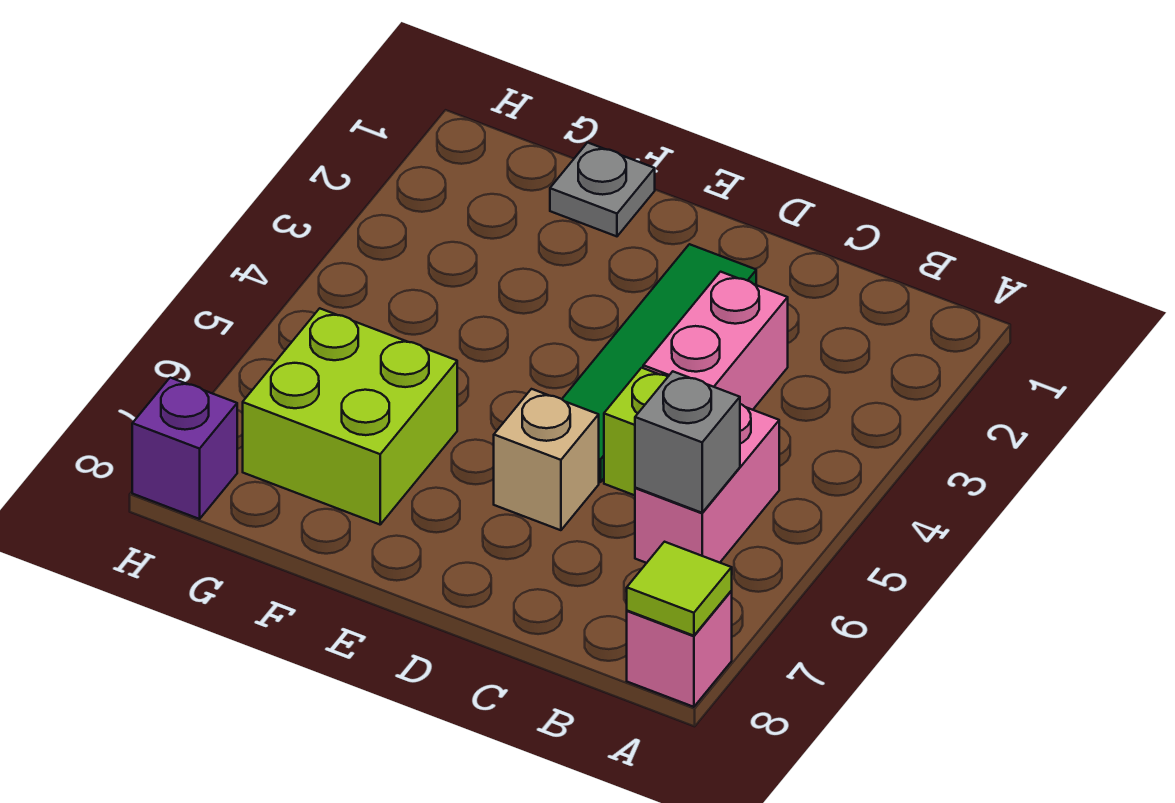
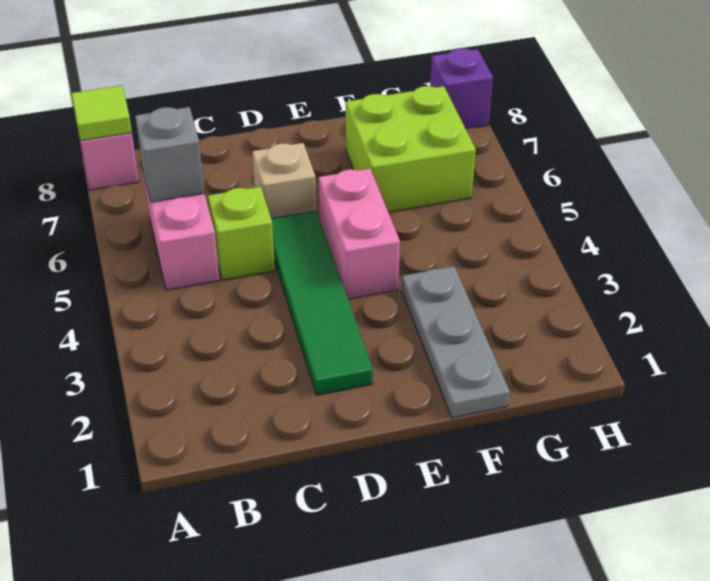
pink 1x2 brick [643,272,788,410] -> pink 1x2 brick moved to [319,168,400,299]
grey 1x1 plate [550,143,655,236] -> grey 1x3 plate [402,266,510,418]

